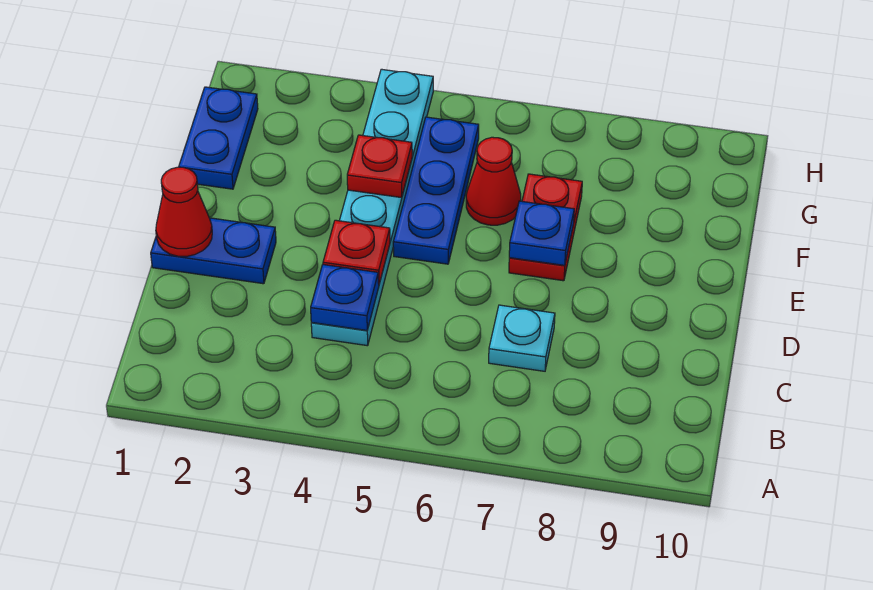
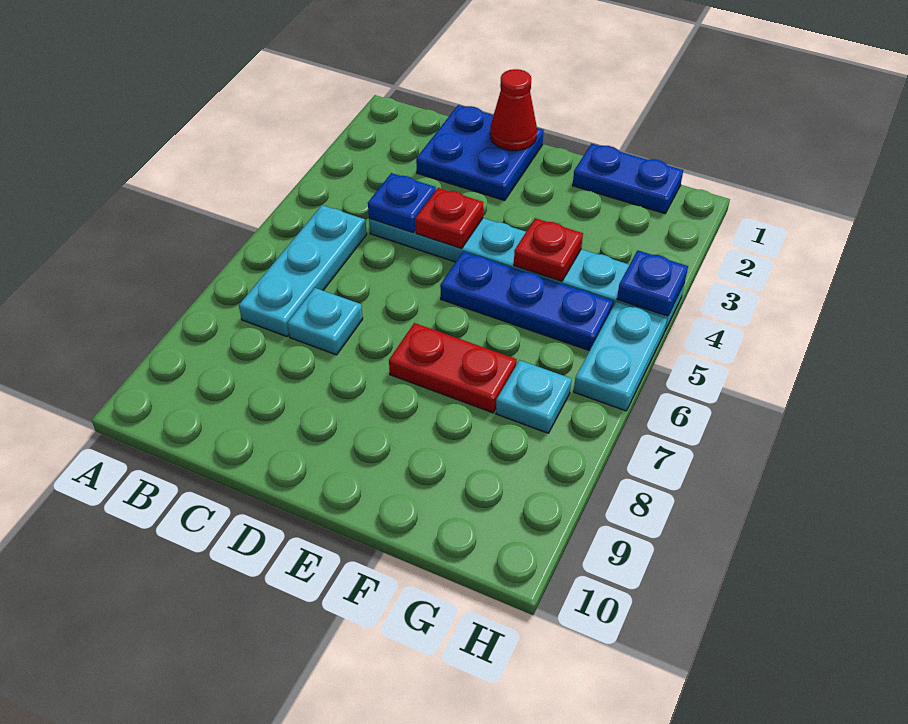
none -> cyan 1x3 plate [239,205,367,336]
blue 1x2 plate [151,218,276,284] -> blue 2x2 plate [416,105,544,200]
blue 1x1 plate [509,201,574,265] -> blue 1x1 plate moved to [617,251,688,316]
red 1x1 cone [466,137,521,225] -> none
none -> cyan 1x1 plate [496,360,572,433]
none -> cyan 1x2 plate [574,302,667,411]

